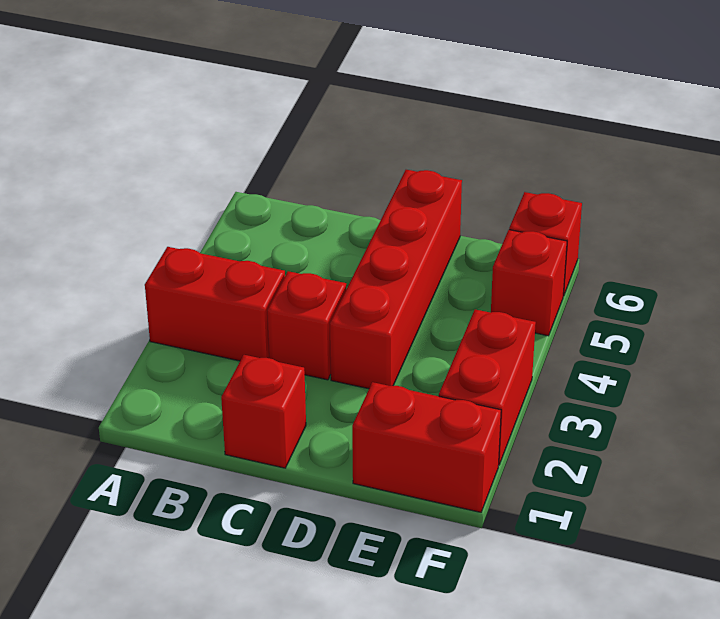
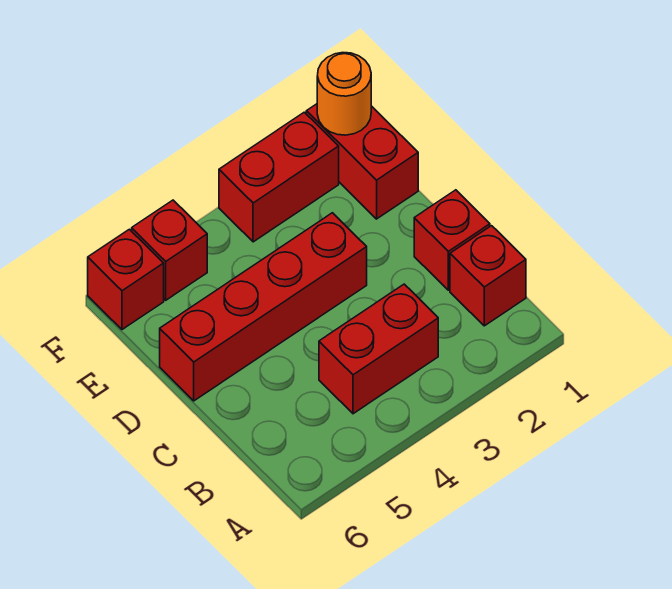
red 1x2 brick [145,247,285,361] -> red 1x2 brick turned to [319,284,438,414]
red 1x1 brick [267,271,346,380] -> red 1x1 brick moved to [450,226,526,326]
none -> orange 1x1 round brick [317,53,371,135]

